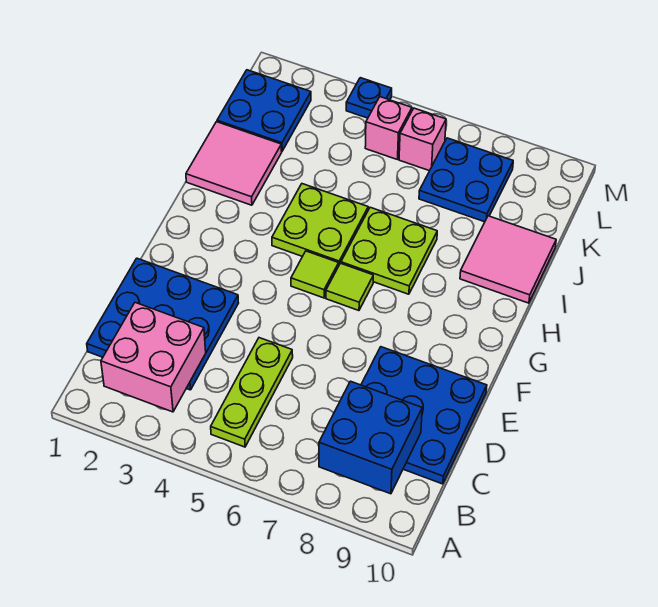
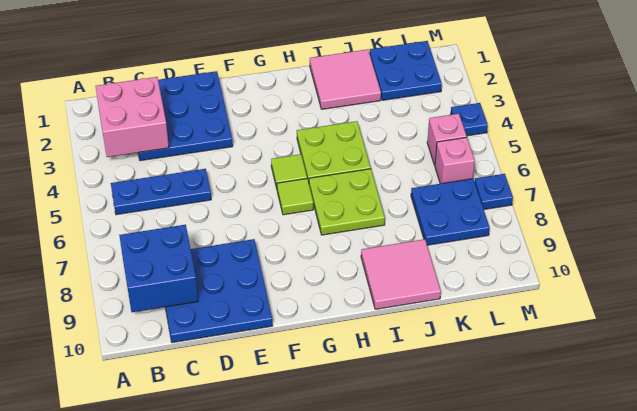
lime 1x3 plate [211,338,293,447] -> blue 1x3 plate [111,169,211,215]
none -> blue 1x1 plate [474,174,513,209]

